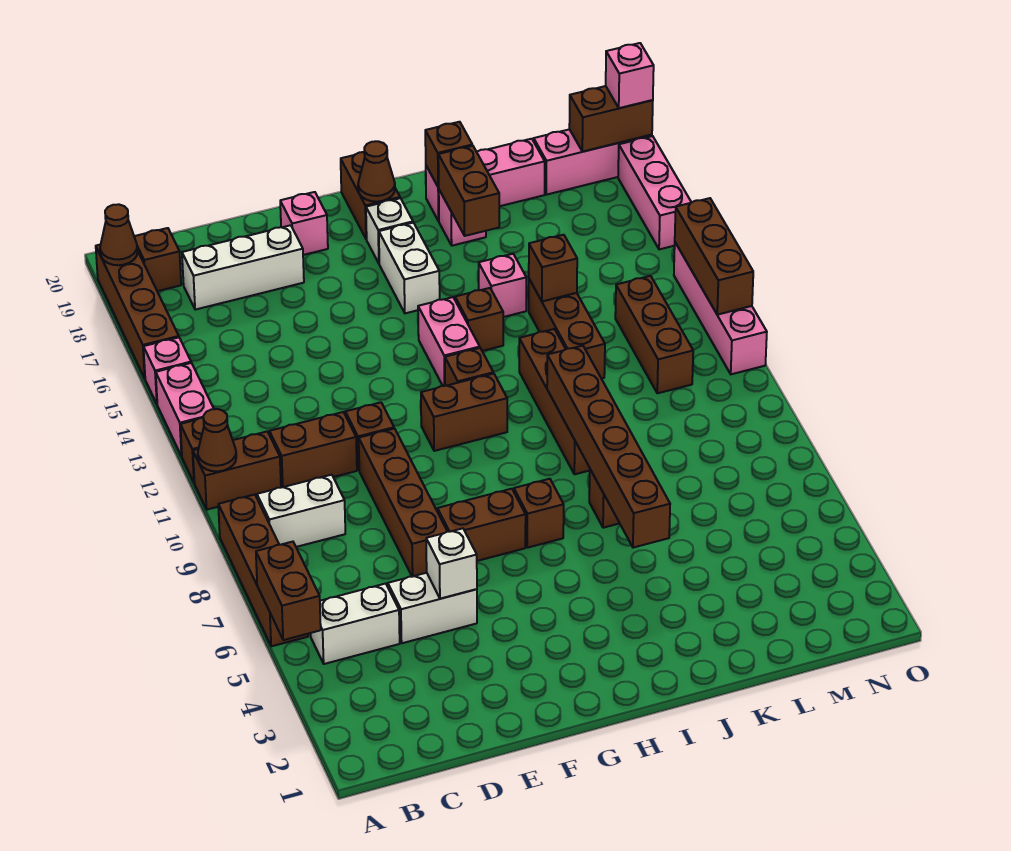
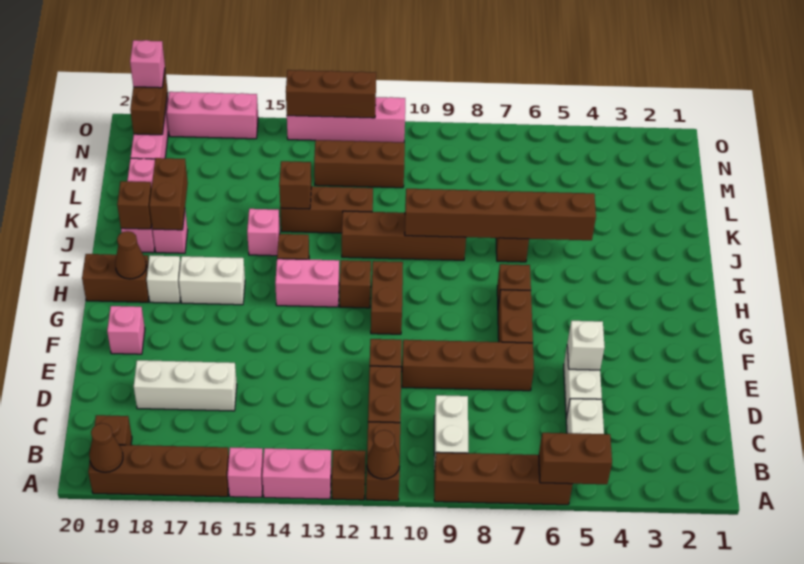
white 1x3 brick [182,225,304,310] -> white 1x3 brick turned to [134,360,237,411]
brown 1x2 brick [438,146,499,236] -> brown 1x2 brick turned to [149,158,188,230]

